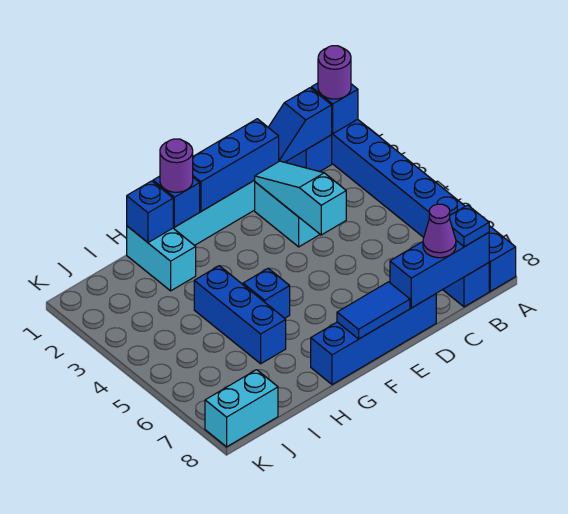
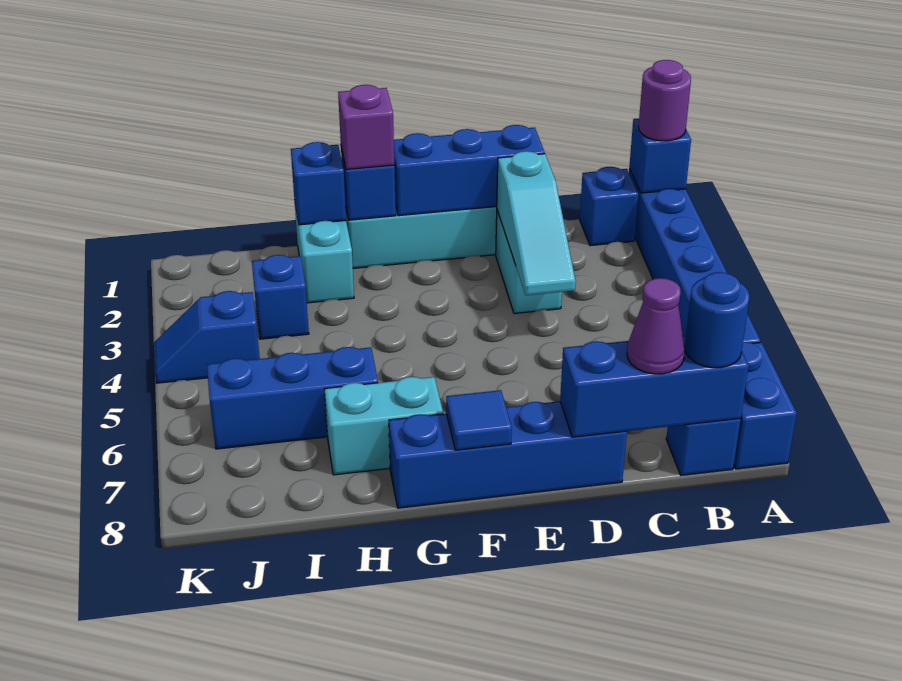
blue 1x2 slope [268,88,332,162] -> blue 1x2 slope moved to [154,291,260,383]
blue 1x1 plate [449,205,489,247] -> blue 1x1 round brick [685,272,750,368]
cyan 1x3 slope [255,161,346,235] -> cyan 1x3 slope turned to [497,151,576,295]
blue 1x2 tile [337,282,410,339] -> blue 1x1 tile [446,390,512,450]
purple 1x1 round brick [160,139,193,192] -> purple 1x1 brick [338,85,394,169]
blue 1x1 brick [243,268,290,318] -> blue 1x1 brick moved to [252,255,309,339]
blue 1x3 brick [194,266,286,364] -> blue 1x3 brick turned to [207,347,378,449]
cyan 1x2 brick [205,370,278,447] -> cyan 1x2 brick moved to [325,377,443,475]

